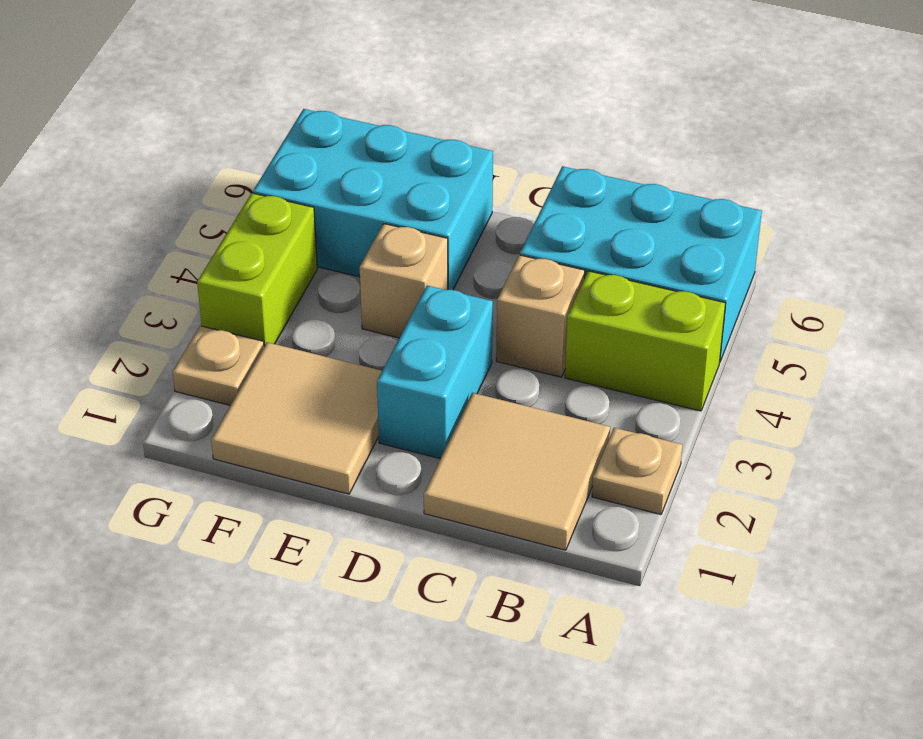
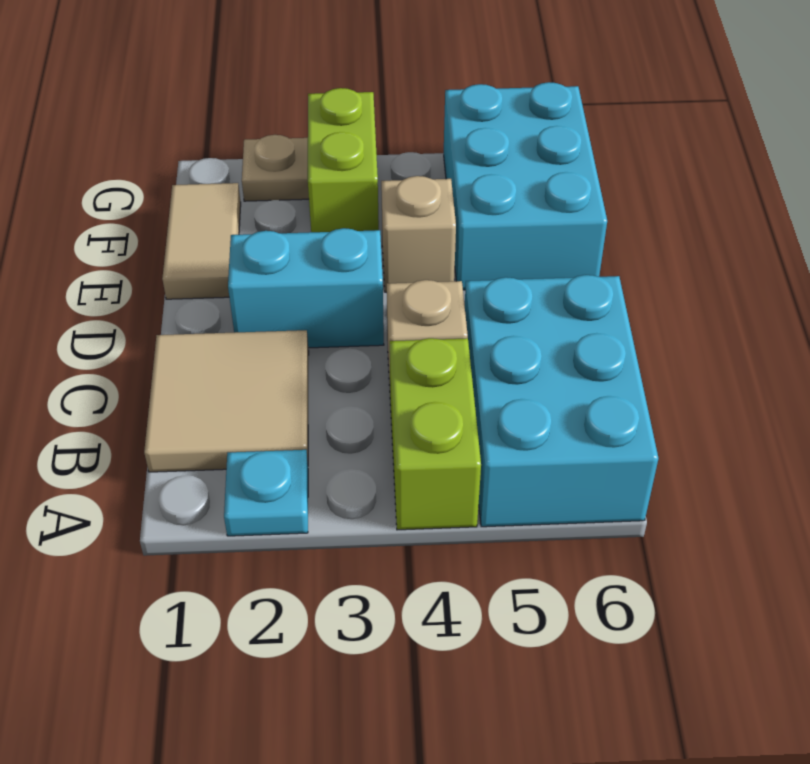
tan 1x1 plate [592,428,682,514] -> cyan 1x1 plate [224,450,308,536]
tan 2x2 tile [211,342,382,494] -> tan 1x2 tile [162,183,241,299]
lime 1x2 brick [197,193,317,346] -> lime 1x2 brick turned to [308,88,379,232]

